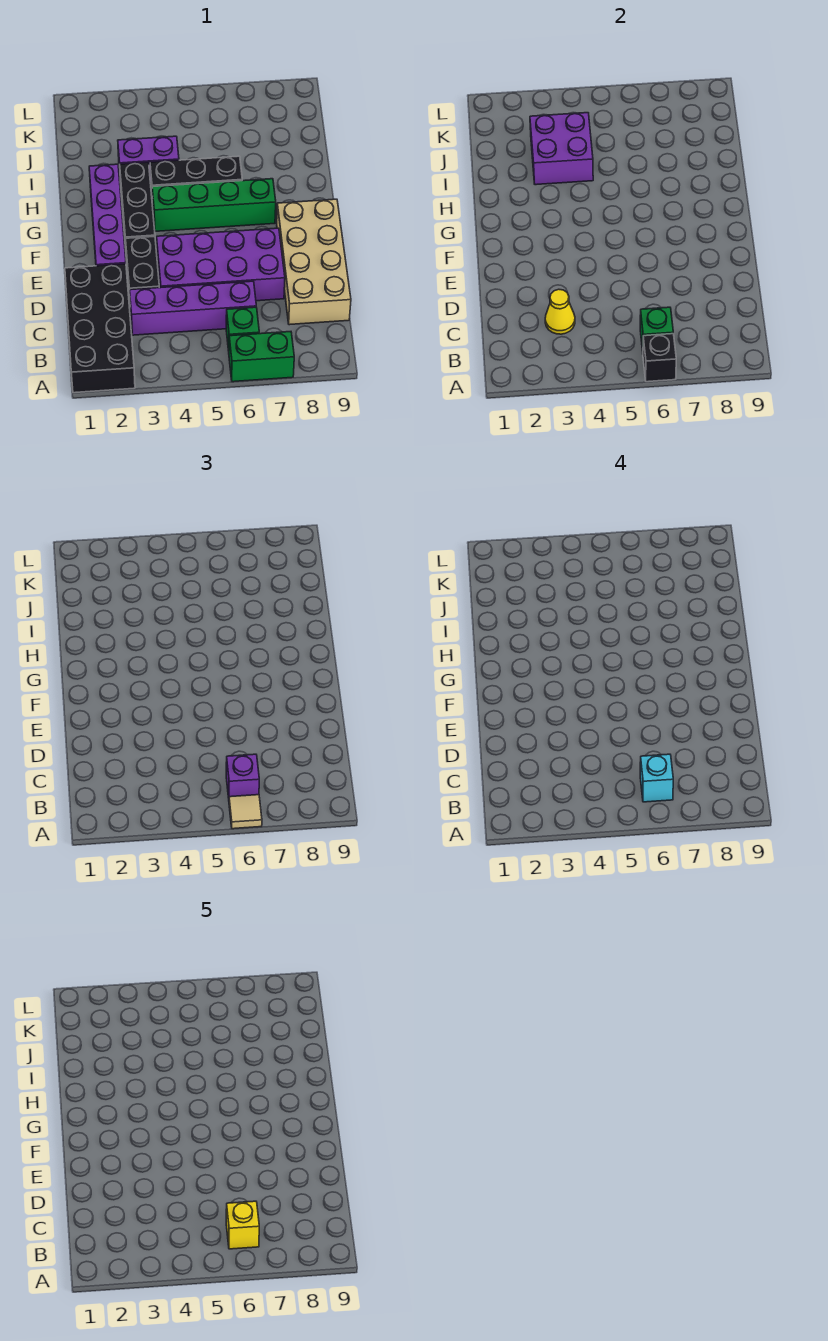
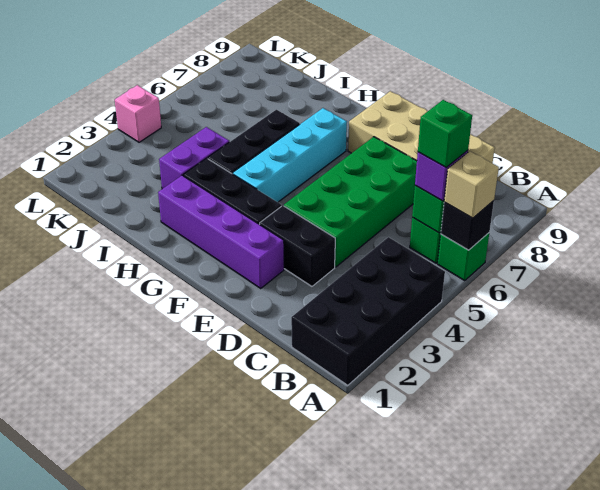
black 2x4 brick [65,264,135,393] -> black 2x4 brick turned to [291,237,445,385]
green 1x2 brick [229,332,294,382] -> green 1x1 brick [438,233,489,281]
tan 1x1 tile [229,795,262,829] -> tan 1x1 brick [444,151,499,218]
cyan 1x1 brick [640,754,673,802] -> green 1x1 brick [418,100,472,167]
yellow 1x1 brick [226,1201,259,1249] -> none
purple 1x4 brick [130,281,256,335] -> none
yellow 1x1 cone [545,289,575,334] -> none
purple 2x4 brick [157,228,285,301] -> green 2x4 brick [284,137,417,267]
green 1x4 brick [152,179,276,231] -> cyan 1x4 brick [233,108,347,202]
purple 2x2 brick [530,113,593,185] -> none
none -> pink 1x1 brick [115,85,161,142]

